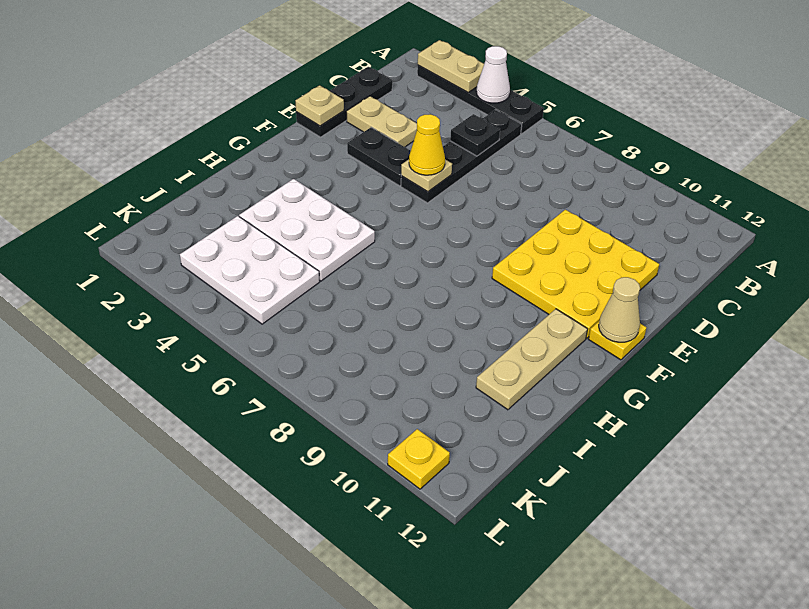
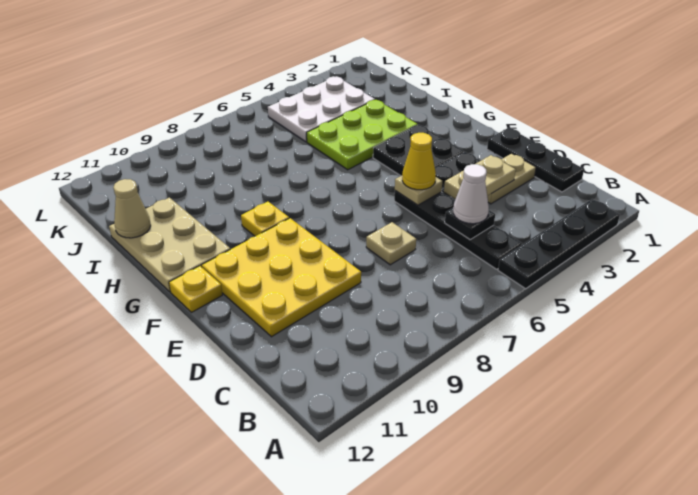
tan 1x2 plate [418,40,484,92] -> tan 1x2 plate moved to [444,155,516,199]
white 1x1 cone [476,46,510,103] -> white 1x1 cone moved to [453,164,489,224]
tan 1x1 plate [295,85,344,126] -> tan 1x1 plate moved to [366,222,416,265]
none -> black 2x2 plate [373,125,464,176]
tan 1x1 cone [599,277,640,342] -> tan 1x1 cone moved to [113,179,151,238]
tan 1x3 plate [476,309,587,410] -> tan 2x3 plate [109,197,230,292]
white 2x3 plate [239,179,375,281] -> lime 2x3 plate [307,100,418,170]
yellow 1x1 plate [388,429,450,489] -> yellow 1x1 plate moved to [241,202,289,236]

